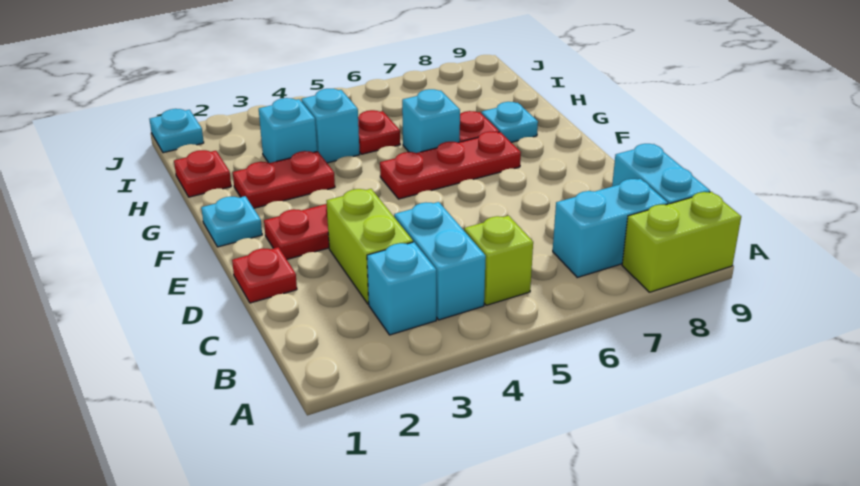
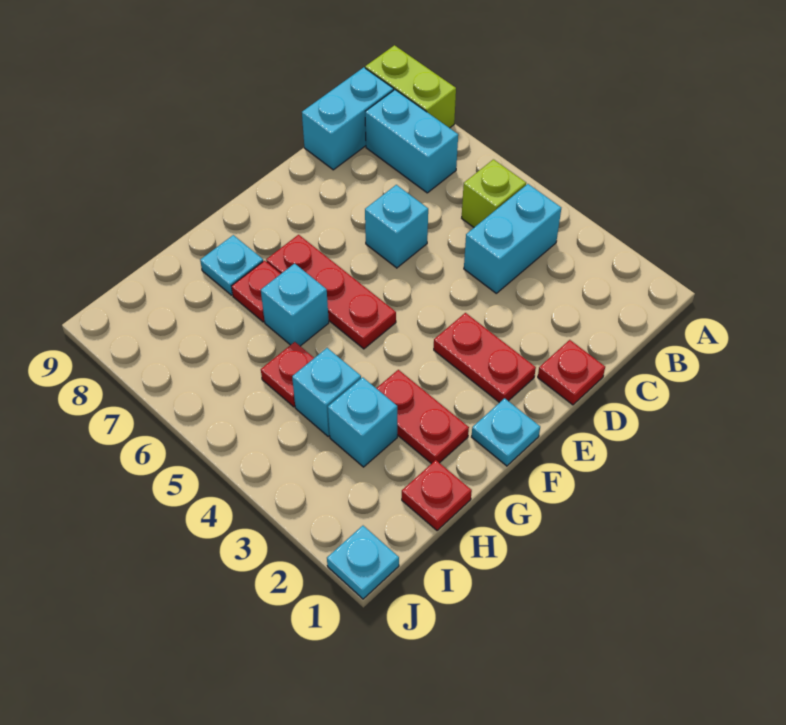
cyan 1x1 brick [367,242,436,335] -> cyan 1x1 brick moved to [365,185,428,268]
lime 1x2 brick [327,189,413,304] -> none

